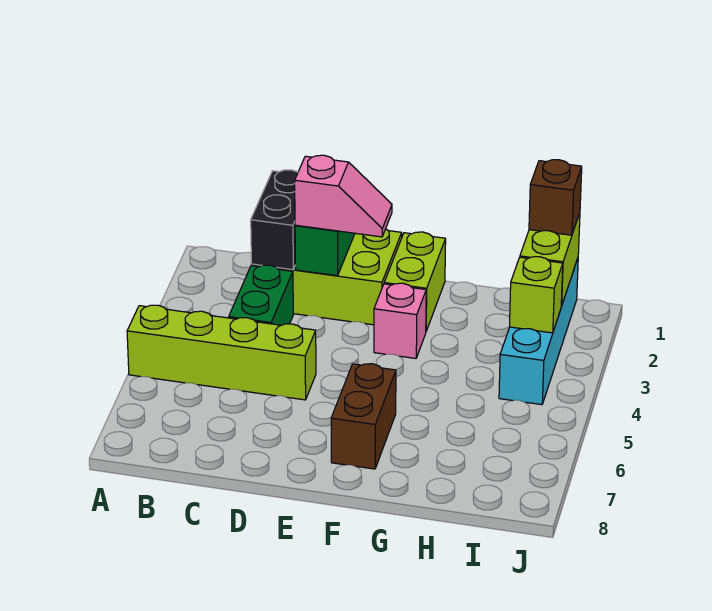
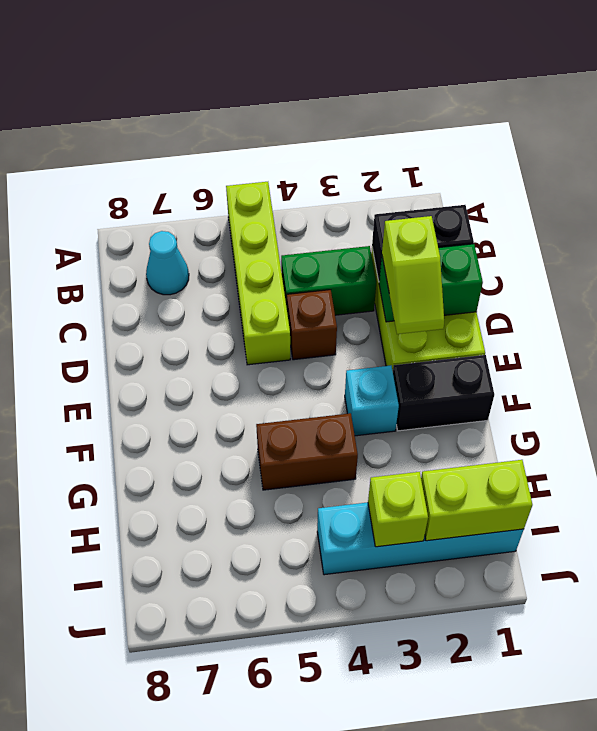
none -> cyan 1x1 cone [146,231,189,295]
pink 1x2 slope [295,155,392,237] -> lime 1x2 slope [382,216,444,334]
lime 1x2 brick [384,232,446,331] -> black 1x2 brick [393,355,494,431]
pink 1x1 brick [374,283,426,358] -> cyan 1x1 brick [345,366,399,436]
brown 1x2 brick [331,364,396,469] -> brown 1x2 brick moved to [256,413,358,490]
brown 1x1 brick [529,160,582,235] -> brown 1x1 brick moved to [287,290,337,360]

